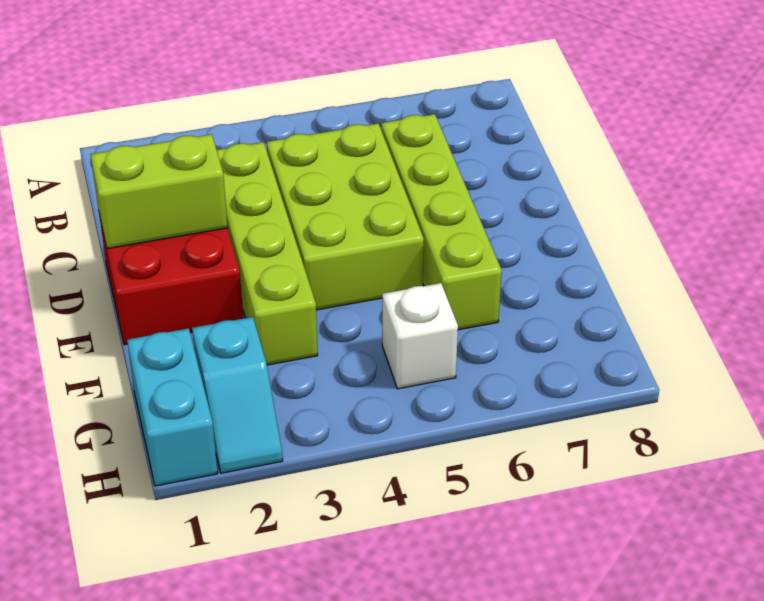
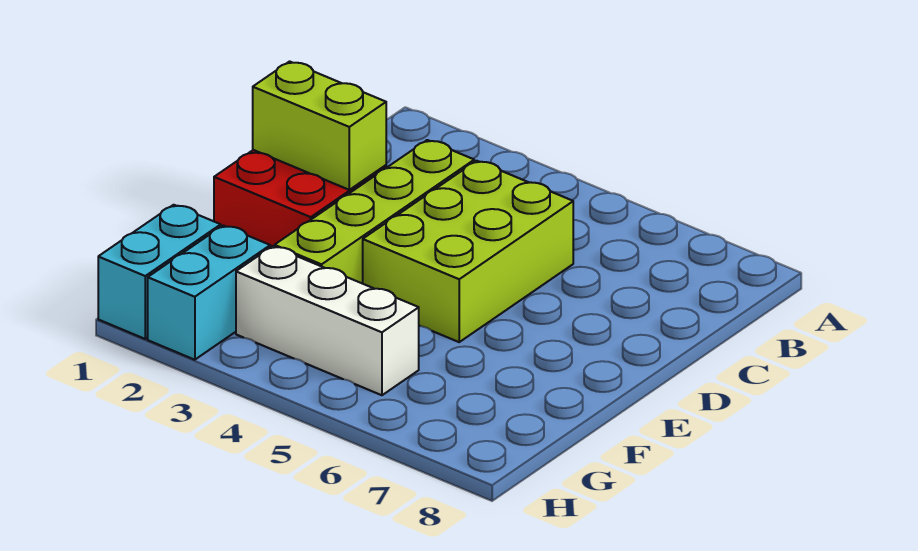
lime 1x4 brick [381,114,502,330] -> none
cyan 1x2 slope [192,317,283,473] -> cyan 1x2 brick [148,225,270,360]
white 1x1 brick [382,283,458,389] -> white 1x3 brick [236,246,419,395]

